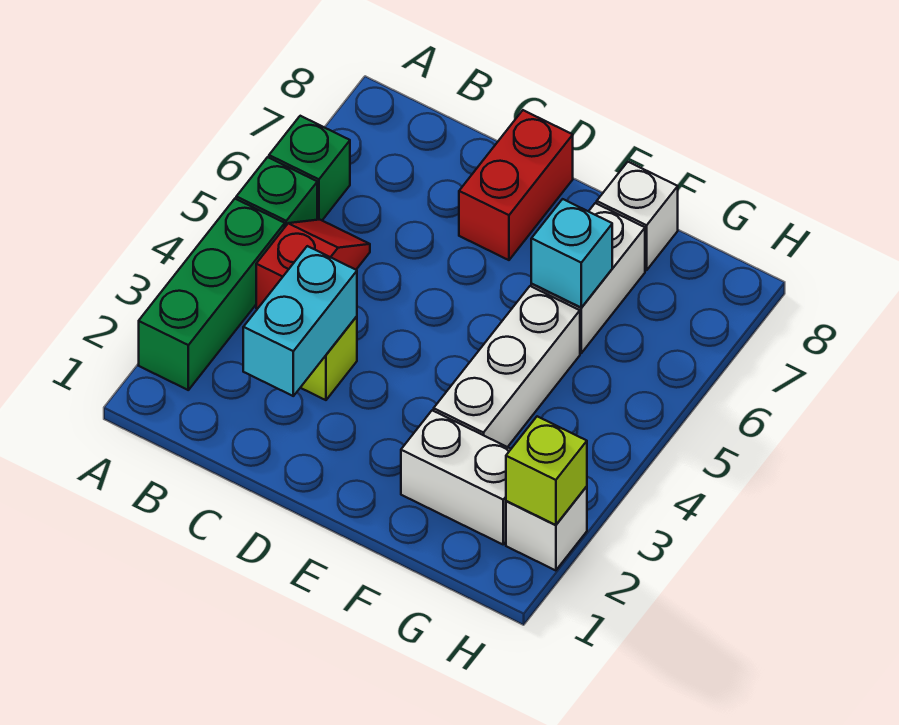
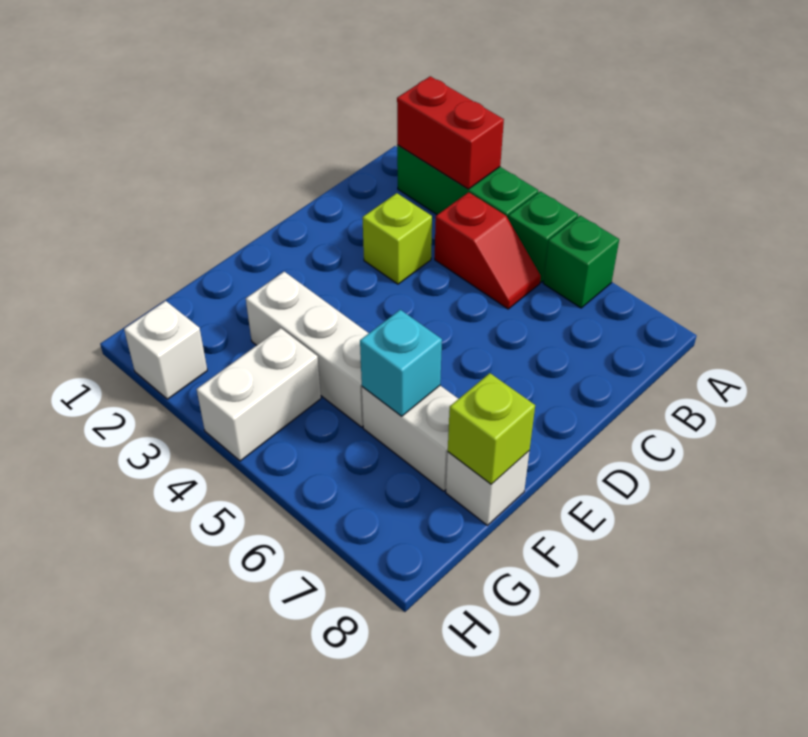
cyan 1x2 brick [243,246,357,396] -> none
red 1x2 brick [459,110,573,260] -> red 1x2 brick moved to [397,76,504,189]
white 1x2 brick [401,410,511,544] -> white 1x2 brick moved to [197,328,321,461]
lime 1x1 brick [506,416,587,525] -> lime 1x1 brick moved to [448,373,535,484]

